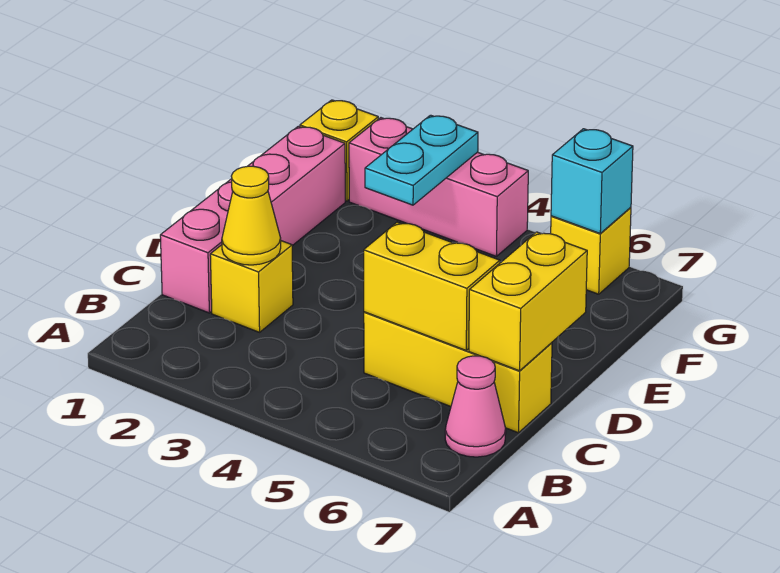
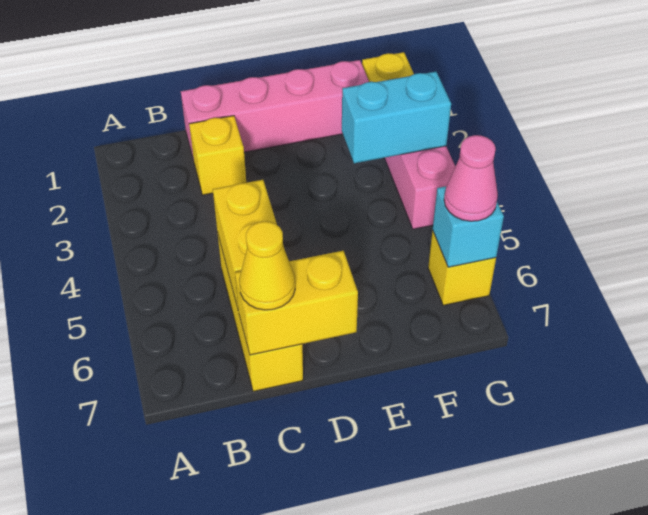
pink 1x1 cone [445,356,506,457] -> pink 1x1 cone moved to [444,135,498,221]
yellow 1x1 cone [222,166,281,265] -> yellow 1x1 cone moved to [239,221,295,310]
cyan 1x2 plate [365,115,478,205] -> cyan 1x2 brick [342,72,451,163]

